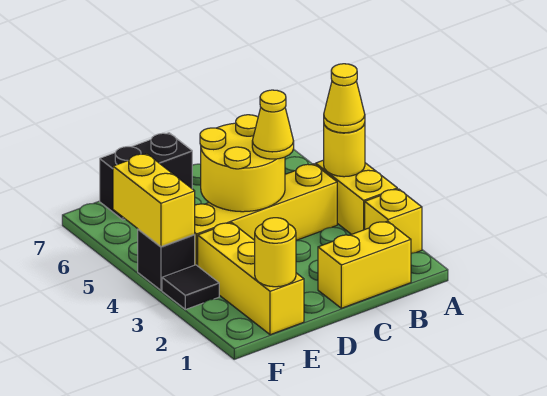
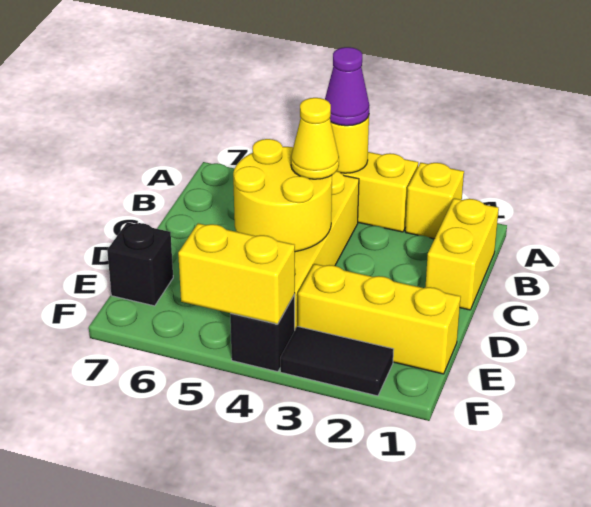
yellow 1x1 cone [324,64,365,133] -> purple 1x1 cone [325,47,369,126]
black 1x2 brick [100,133,192,220] -> black 1x1 brick [107,222,173,306]
yellow 1x1 round brick [255,218,296,287] -> none
black 1x1 tile [162,265,219,310] -> black 1x2 tile [280,326,394,396]

